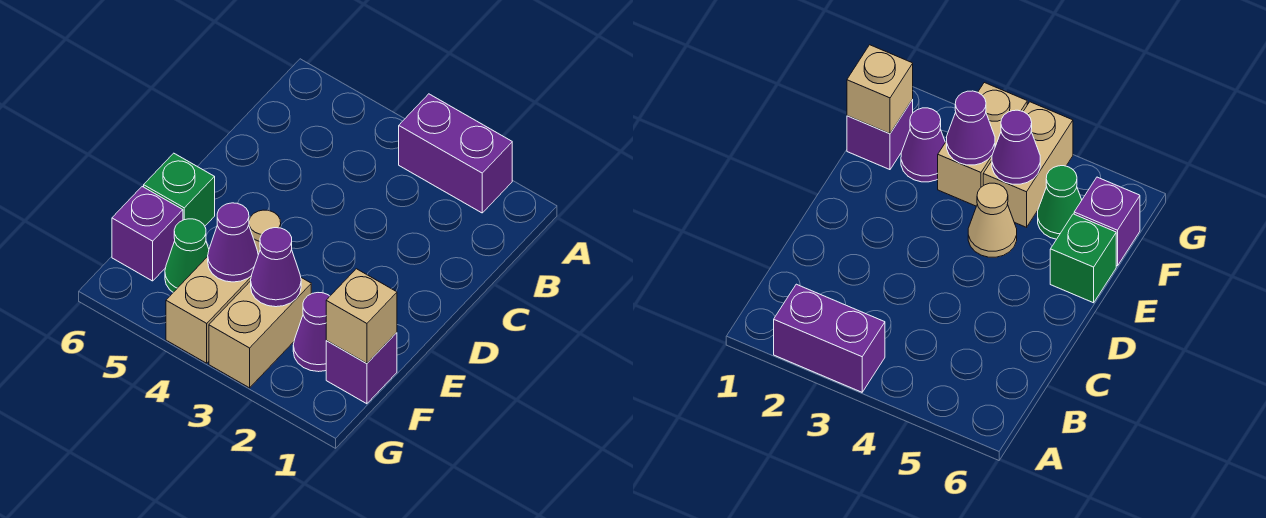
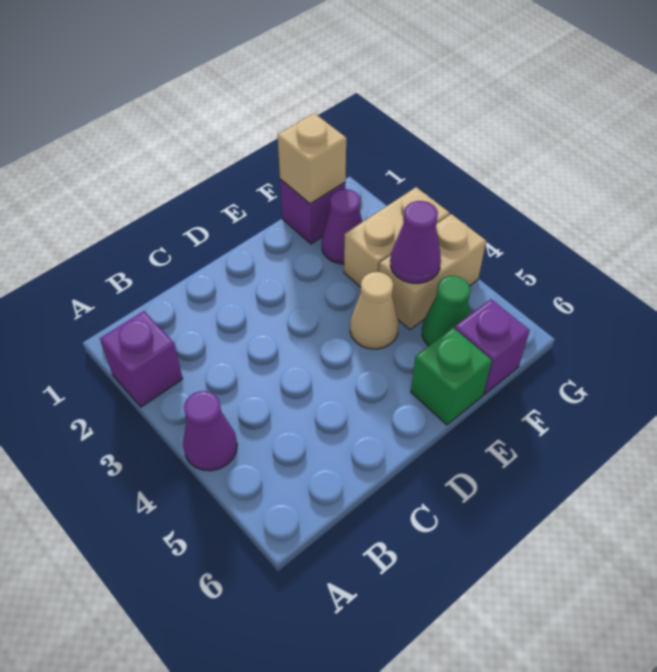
purple 1x2 brick [399,94,512,213] -> purple 1x1 brick [100,311,183,407]
purple 1x1 cone [251,228,301,307] -> purple 1x1 cone moved to [183,391,237,471]

